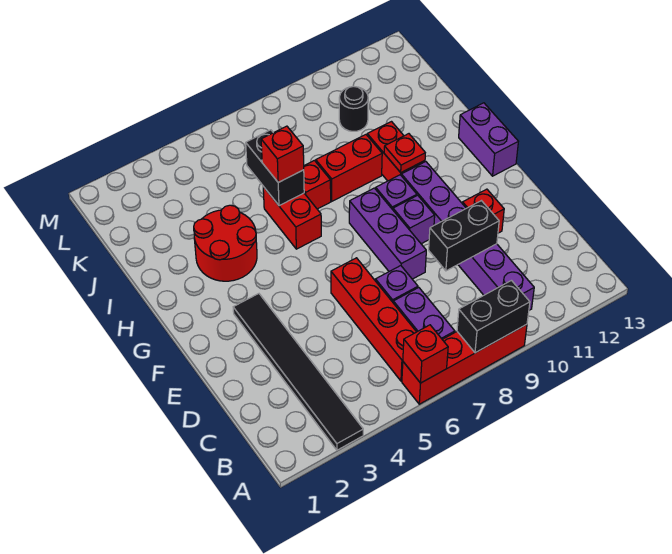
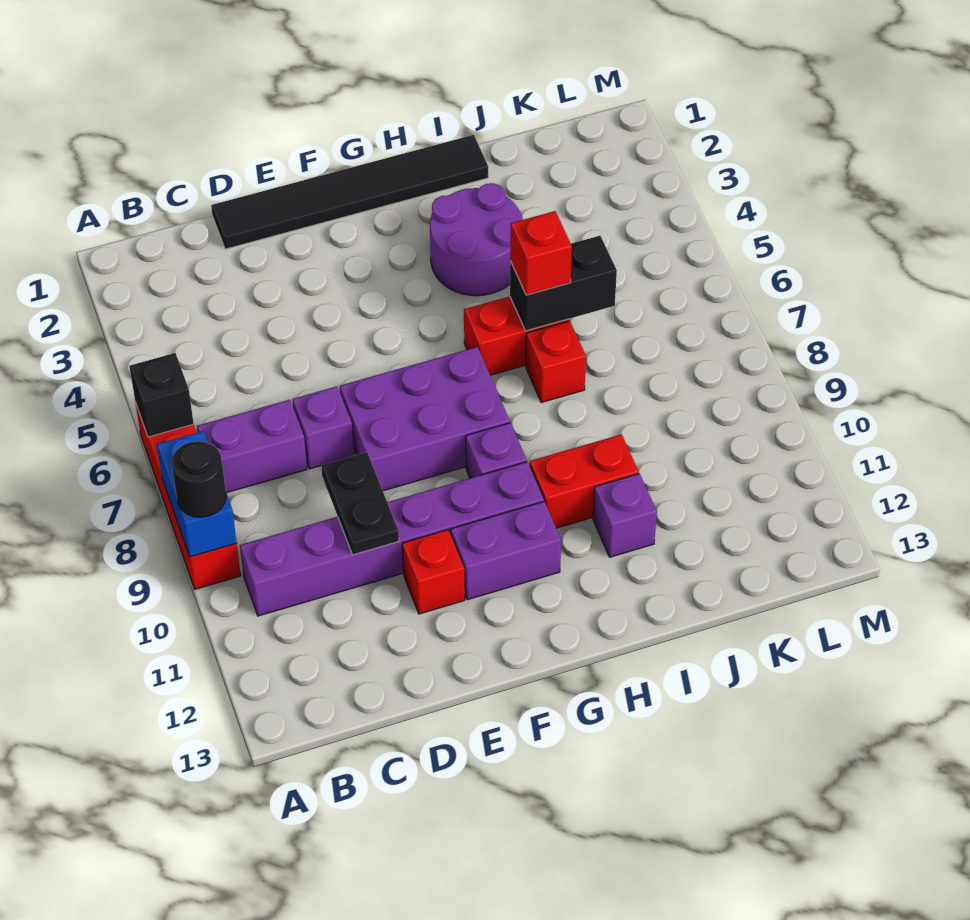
black 1x6 tile [233,294,363,450] -> black 1x6 tile moved to [211,135,488,249]
red 1x1 brick [403,325,448,383] -> black 1x1 brick [129,353,194,437]
black 1x2 brick [457,281,530,353] -> blue 1x2 brick [157,431,237,557]
red 1x4 brick [331,258,416,381] -> none
black 1x2 brick [429,201,499,271] -> black 1x2 plate [321,452,399,555]
purple 1x3 brick [349,188,426,279] -> purple 2x3 brick [340,347,510,491]
purple 1x1 brick [393,195,435,244] -> purple 1x1 brick moved to [593,474,657,557]
purple 1x2 brick [459,103,518,176] -> purple 1x2 brick moved to [451,501,561,600]
red 2x2 round brick [194,205,257,281] -> purple 2x2 round brick [430,183,522,296]
red 1x1 plate [384,134,425,172] -> none
red 1x2 brick [316,135,382,201] -> none
black 1x1 round brick [339,86,368,131] -> black 1x1 round brick moved to [172,441,226,517]

